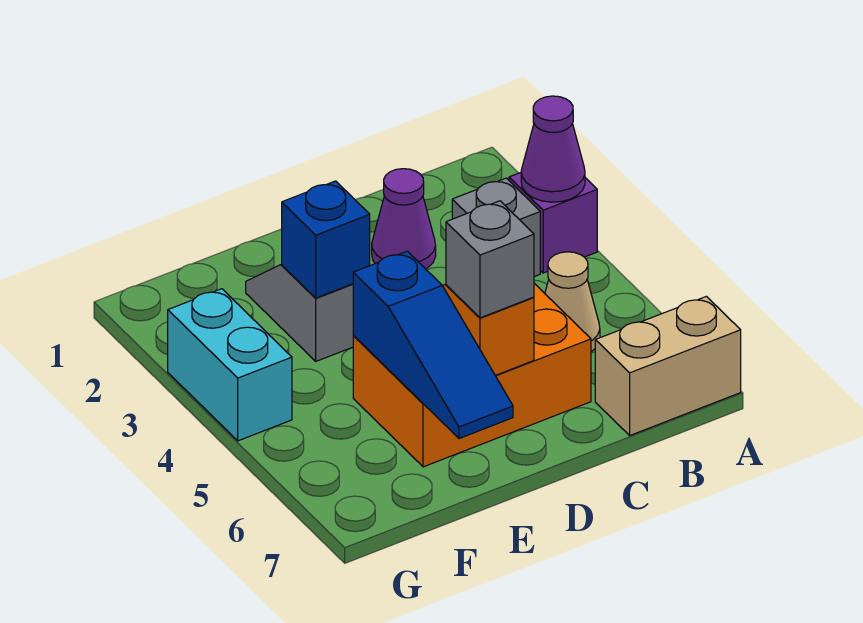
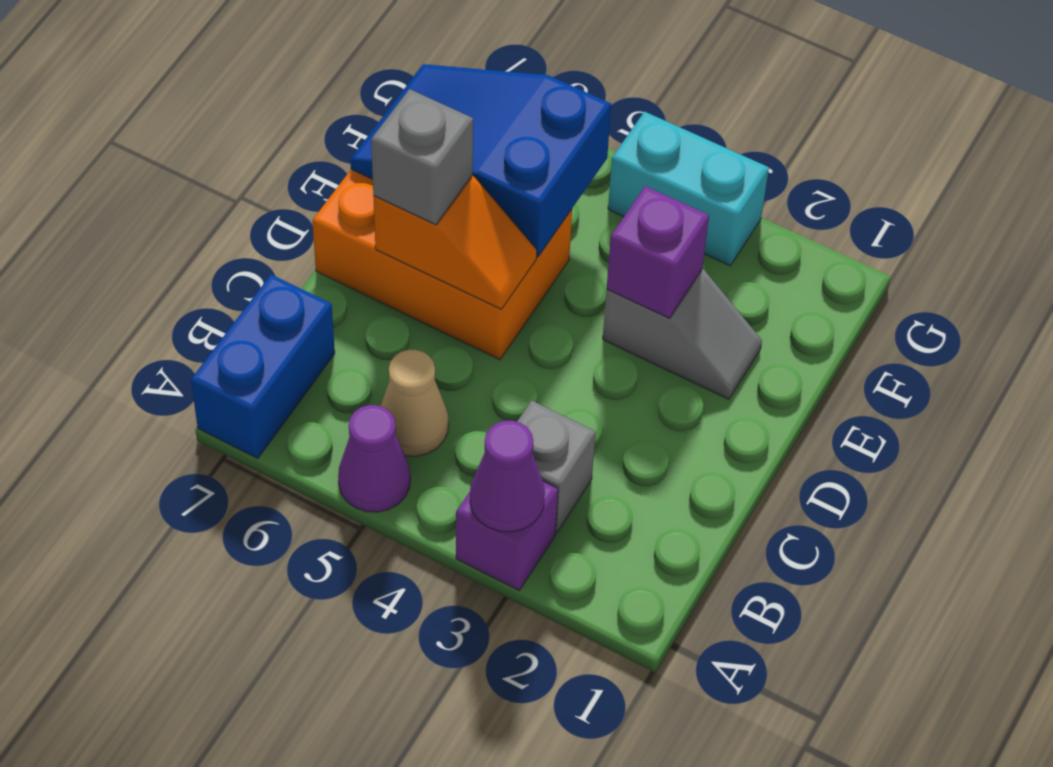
tan 1x2 brick [595,296,741,435] -> blue 1x2 brick [191,274,335,458]
purple 1x1 cone [372,169,436,269] -> purple 1x1 cone moved to [338,405,410,512]
orange 2x3 brick [353,283,591,467] -> orange 2x3 brick turned to [312,169,572,360]
blue 1x1 brick [282,181,370,298] -> purple 1x1 brick [607,186,709,318]
blue 1x3 slope [353,251,513,438] -> blue 2x3 slope [350,64,611,257]

